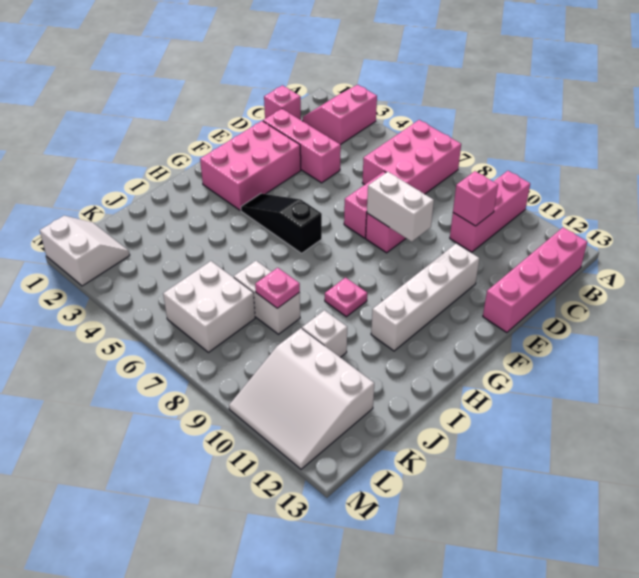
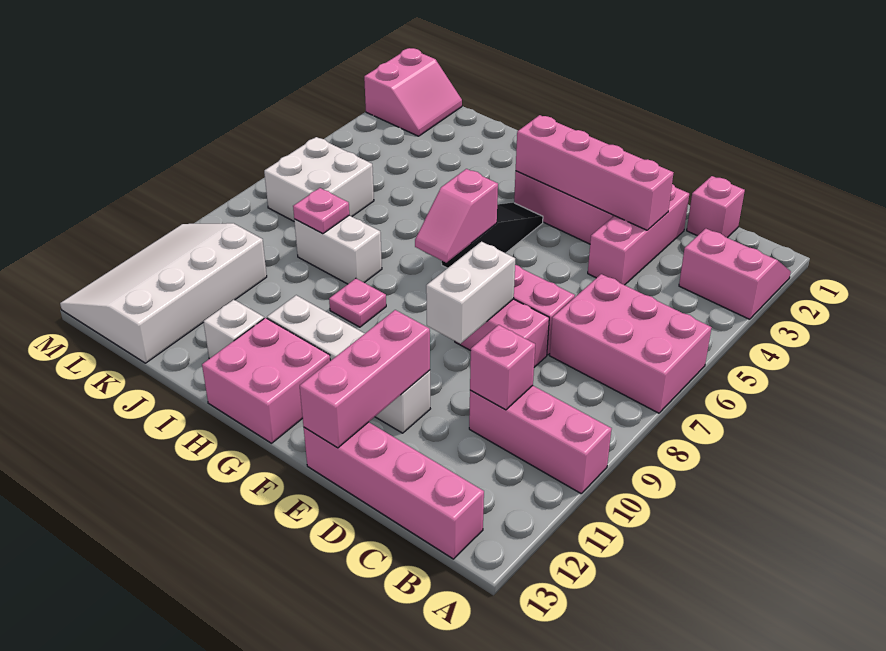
none -> pink 1x4 brick [516,115,674,230]
none -> pink 1x3 brick [300,310,430,448]
none -> pink 1x2 slope [415,169,498,262]
none -> pink 2x2 brick [202,318,330,443]
white 1x2 brick [234,261,300,334] -> white 1x2 brick turned to [294,216,382,284]
white 1x1 brick [302,310,347,357] -> white 1x1 brick moved to [203,300,264,359]
white 3x3 slope [229,328,374,469] -> white 3x4 slope [60,223,267,363]
white 2x2 slope [40,216,130,286] -> pink 2x2 slope [364,48,462,136]

